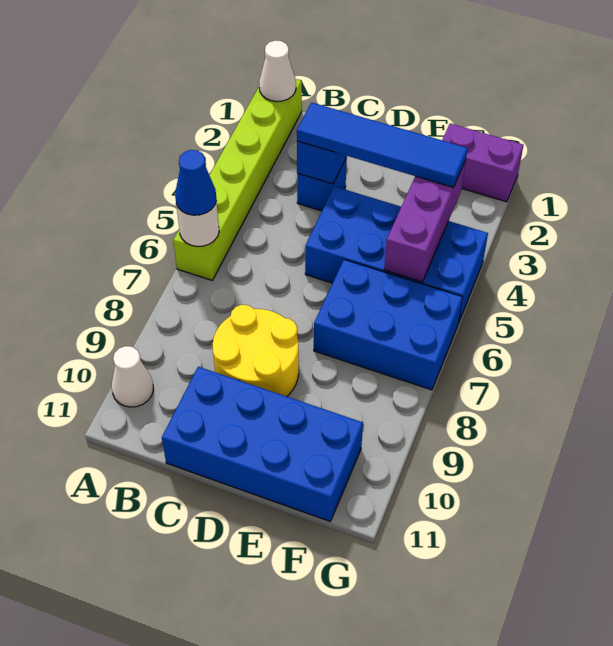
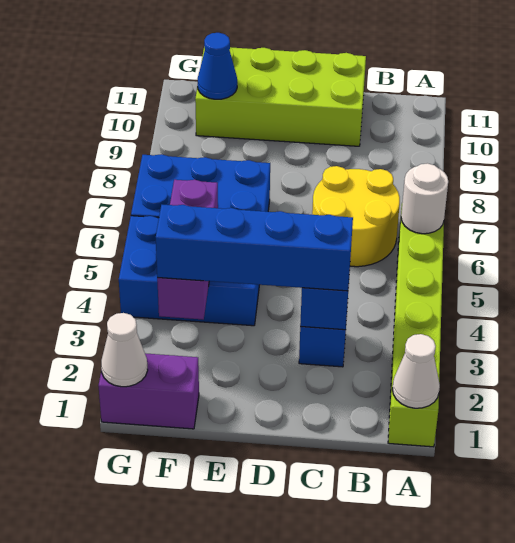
blue 1x1 cone [175,150,216,215] -> blue 1x1 cone moved to [198,33,237,99]
white 1x1 cone [112,346,153,407] -> white 1x1 cone moved to [101,313,148,387]
blue 1x4 tile [297,103,467,187] -> blue 1x4 brick [156,205,353,291]
yellow 2x2 round brick [213,305,299,397] -> yellow 2x2 round brick moved to [312,166,400,267]
blue 2x4 brick [162,367,363,521] -> lime 2x4 brick [195,47,366,146]
blue 2x4 brick [305,186,488,323] -> blue 2x3 brick [119,216,259,326]

